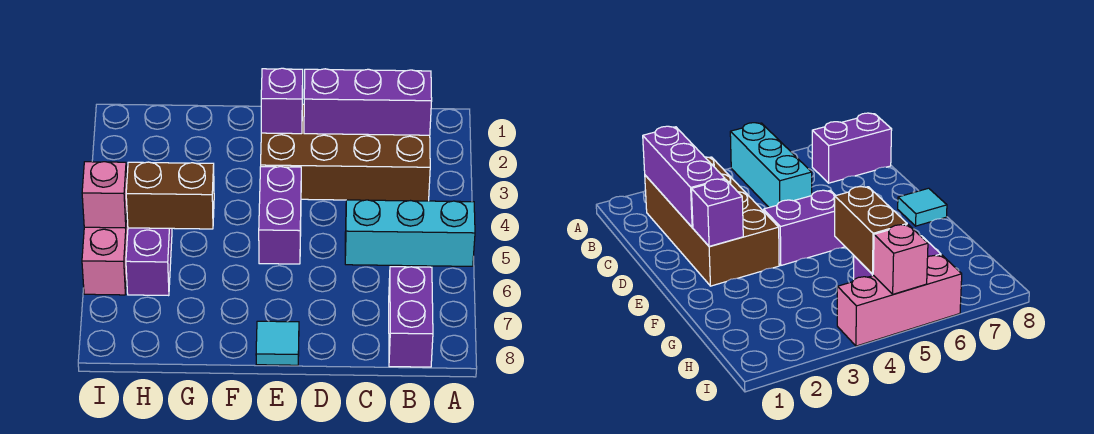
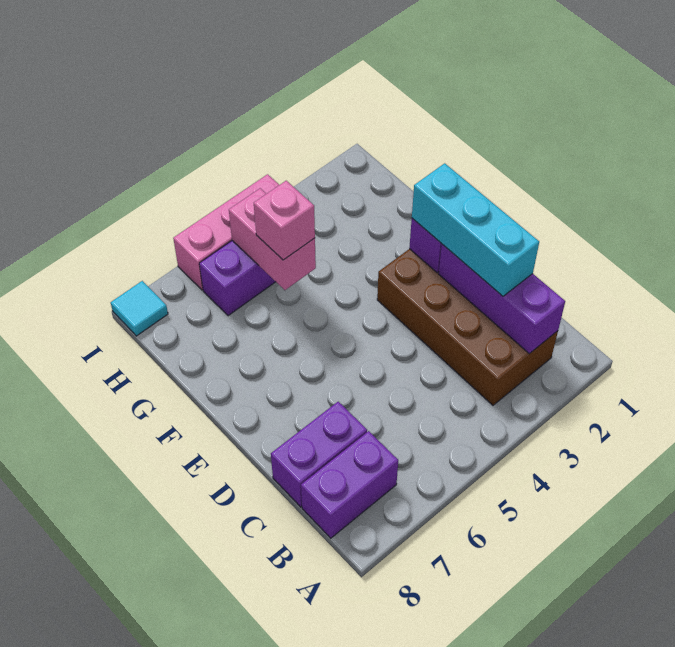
cyan 1x3 brick [345,200,475,266] -> cyan 1x3 brick moved to [412,163,539,296]
purple 1x2 brick [259,166,301,264] -> purple 1x2 brick moved to [271,402,367,507]
cyan 1x1 tile [256,321,299,365] -> cyan 1x1 tile moved to [111,281,168,336]
brown 1x2 brick [126,162,214,229] -> pink 1x2 brick [229,188,316,290]
pink 1x1 brick [82,162,127,228] -> pink 1x1 brick moved to [254,181,315,260]

